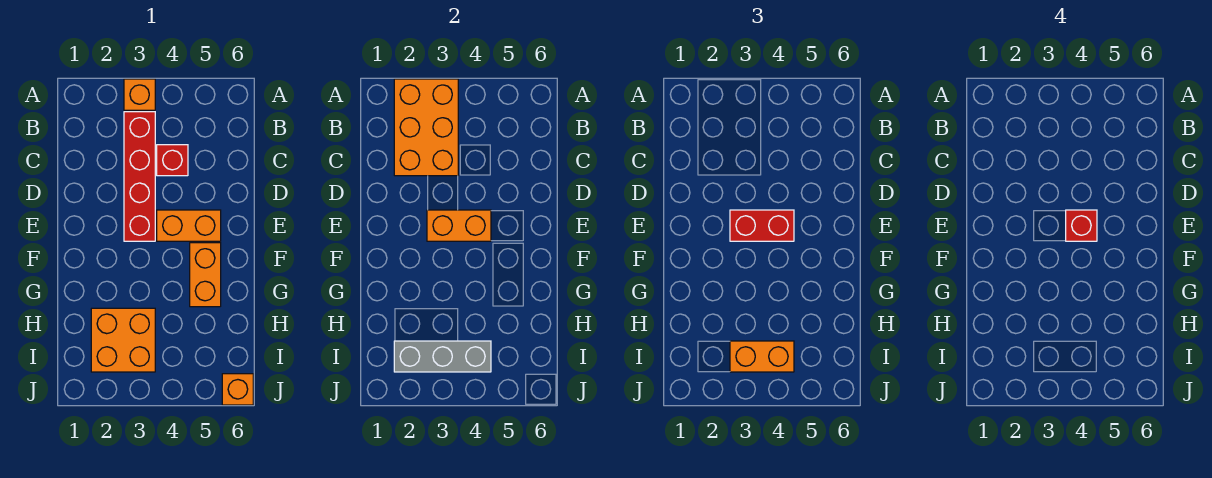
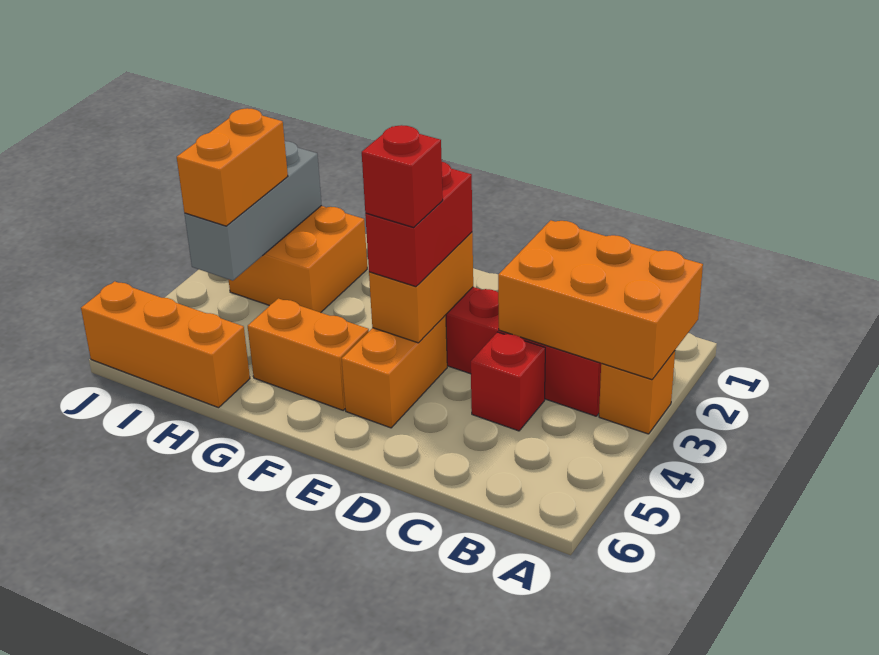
orange 1x1 brick [222,374,253,405] -> orange 1x3 brick [81,281,250,408]

